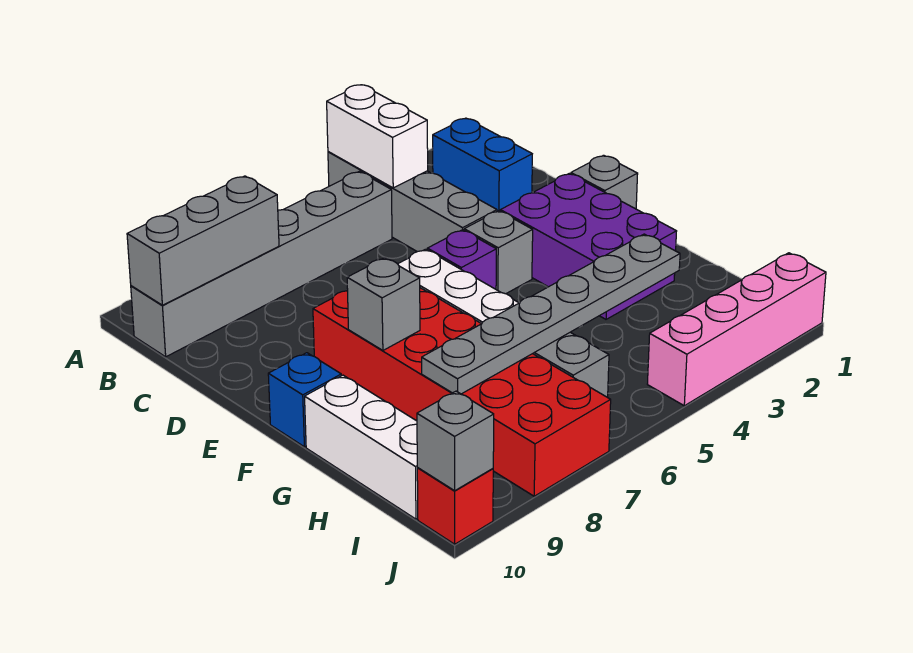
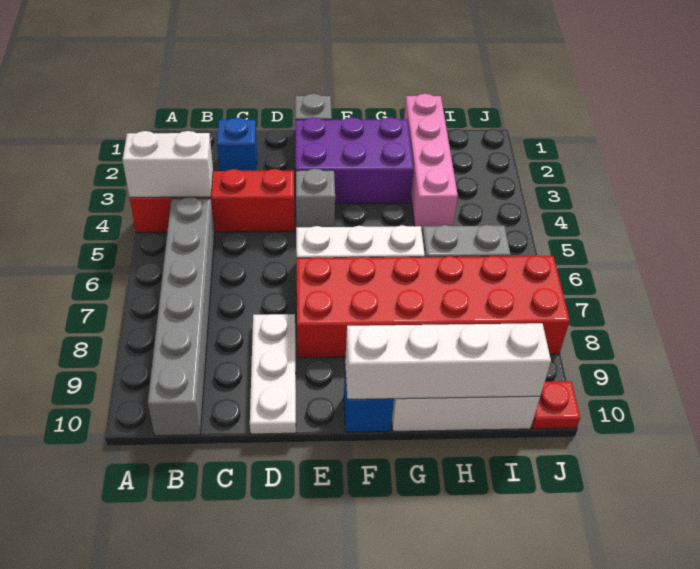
grey 1x4 brick [328,152,497,252] -> red 1x4 brick [130,169,295,233]
blue 1x2 brick [433,118,532,211] -> blue 1x1 brick [217,118,257,171]
grey 1x3 brick [127,176,279,305] -> none
none -> white 1x3 plate [250,314,296,434]
purple 1x1 brick [427,230,496,289] -> none
grey 1x1 brick [347,258,420,350] -> none
none -> white 1x4 brick [345,323,551,399]
grey 1x6 plate [422,234,680,394] -> none
pink 1x4 brick [647,253,826,406] -> pink 1x4 brick moved to [404,94,458,230]
red 1x1 brick [417,468,493,544] -> red 1x1 plate [532,381,580,429]
grey 1x1 brick [417,391,494,491] -> none

